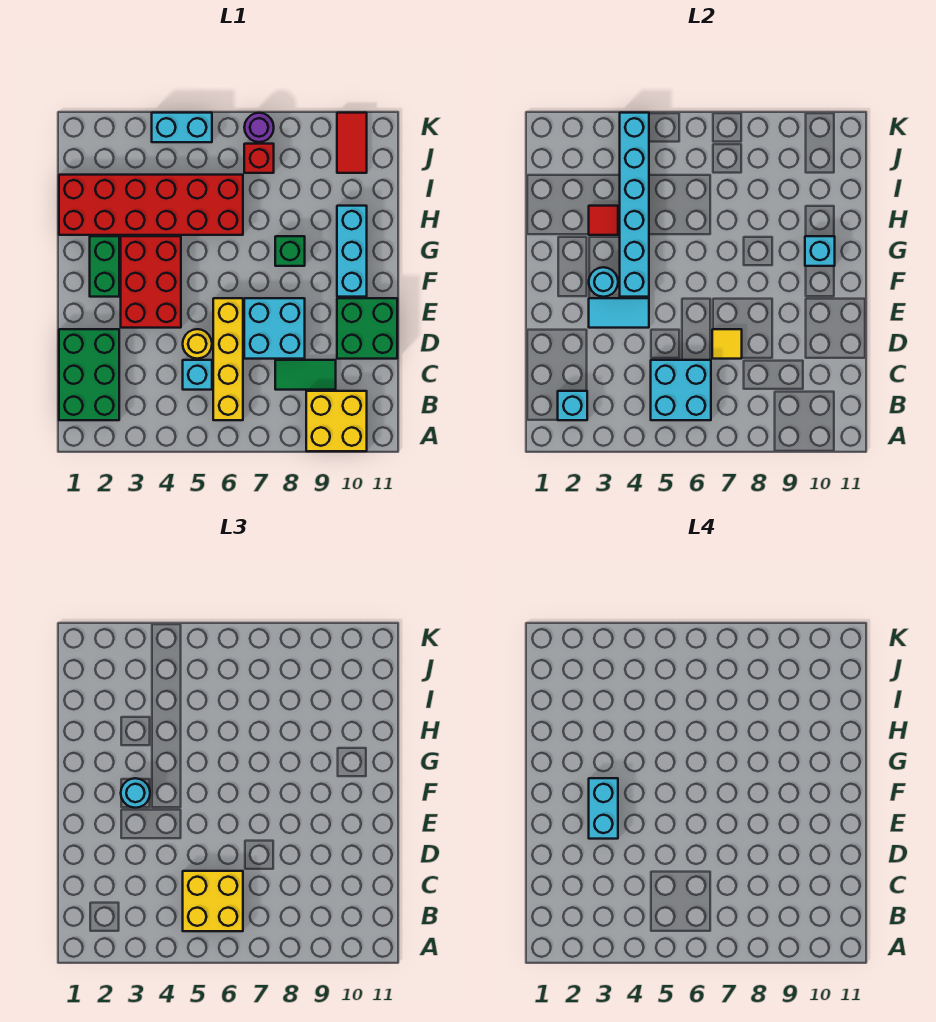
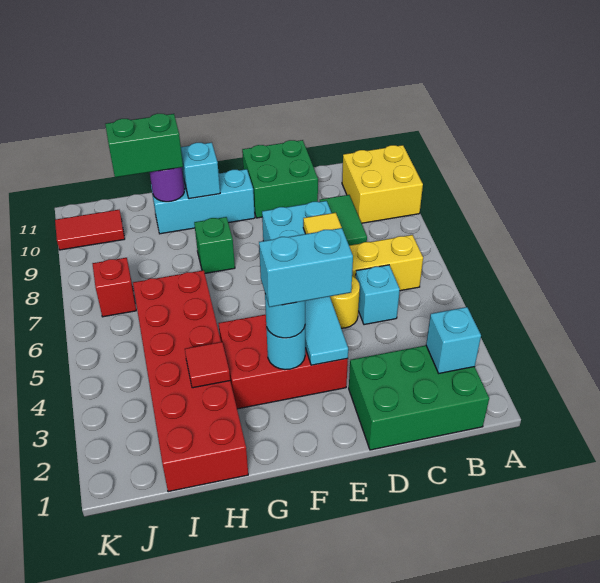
cyan 2x2 brick [651,360,711,420] -> none
yellow 2x2 brick [183,871,243,931] -> none
green 1x2 brick [90,236,119,297] -> green 1x2 brick moved to [105,114,183,177]
cyan 1x6 brick [620,113,649,297] -> none
cyan 1x2 brick [152,113,212,142] -> none
purple 1x1 round brick [244,113,274,142] -> purple 1x1 round brick moved to [150,167,184,202]

